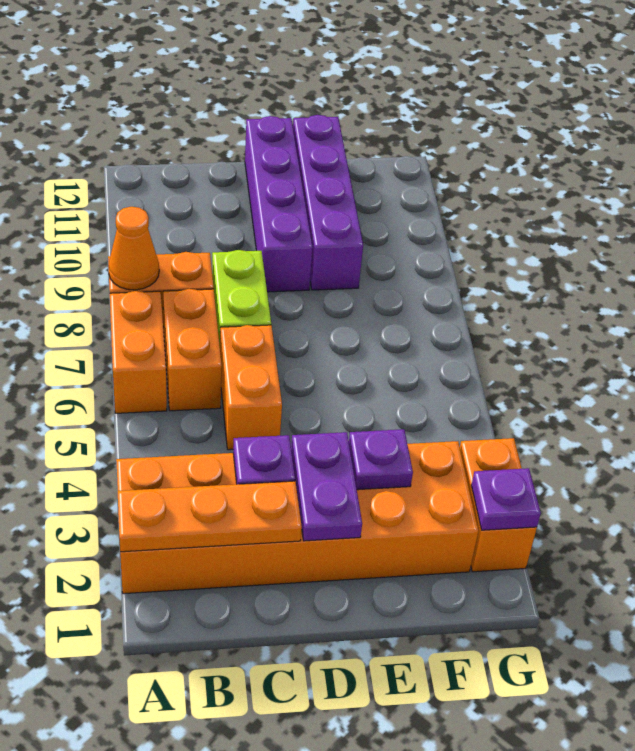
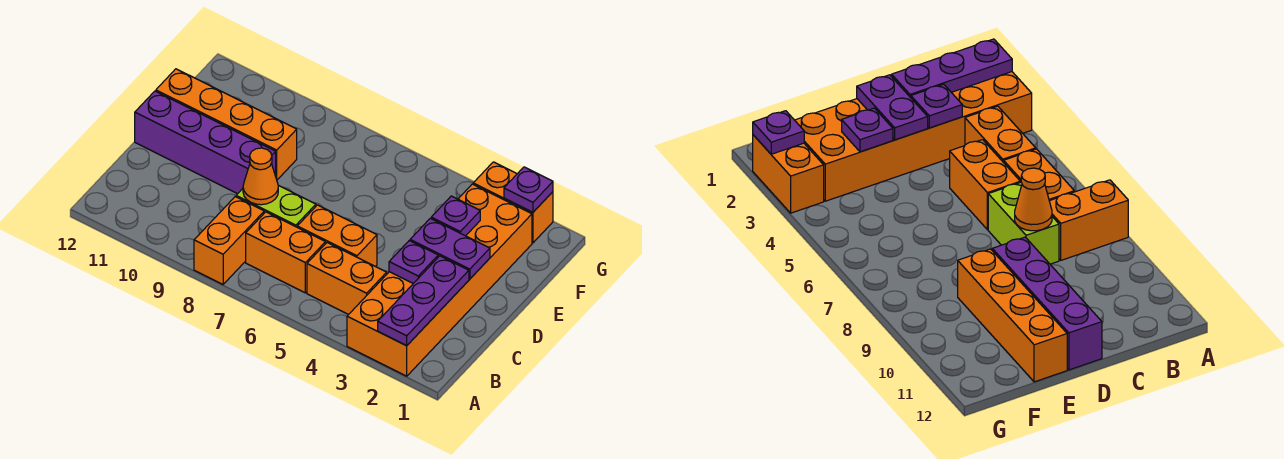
orange 1x3 plate [118,481,302,552] -> purple 1x3 plate [378,256,469,346]
orange 1x2 brick [110,291,167,413] -> orange 1x2 brick moved to [307,243,387,315]
orange 1x1 cone [108,207,159,290] -> orange 1x1 cone moved to [243,148,278,205]
purple 1x4 brick [293,115,363,290] -> orange 1x4 brick [156,69,297,180]

